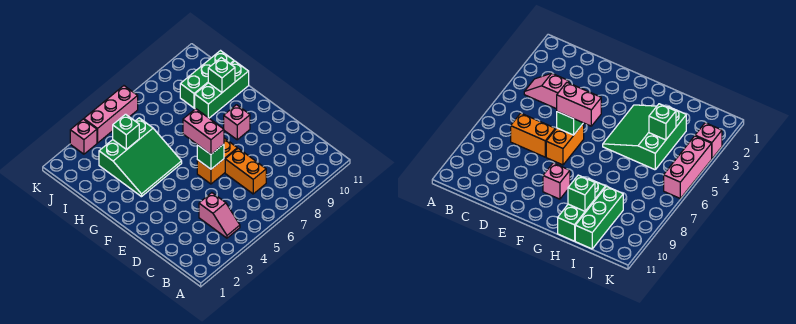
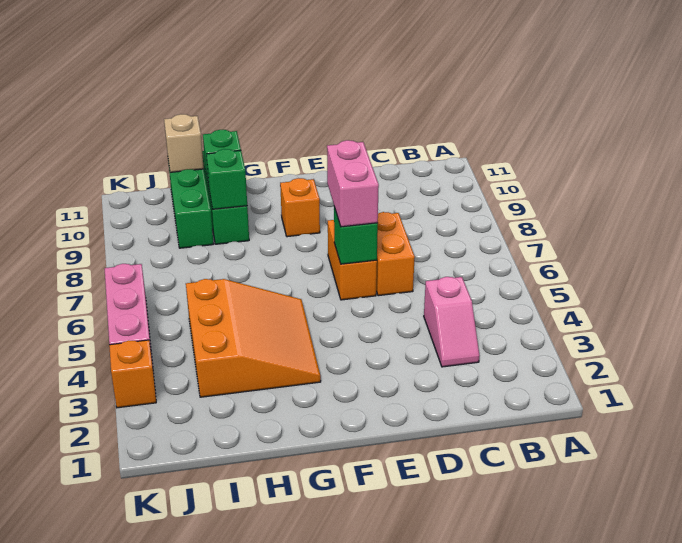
pink 1x2 slope [199,193,240,238] -> pink 1x2 slope turned to [424,277,479,367]
orange 1x2 brick [225,148,266,194] -> orange 1x2 brick turned to [376,212,415,296]
pink 1x2 brick [183,109,224,154] -> pink 1x2 brick turned to [327,140,379,227]
pink 1x1 brick [224,105,250,140] -> orange 1x1 brick [280,178,320,237]
green 3x3 slope [99,118,182,197] -> orange 3x3 slope [186,279,321,397]
green 1x1 brick [113,114,139,149] -> green 1x1 brick moved to [206,149,247,209]
none -> tan 1x1 brick [164,114,204,172]
pink 1x1 brick [70,119,97,154] -> orange 1x1 brick [109,340,156,408]

